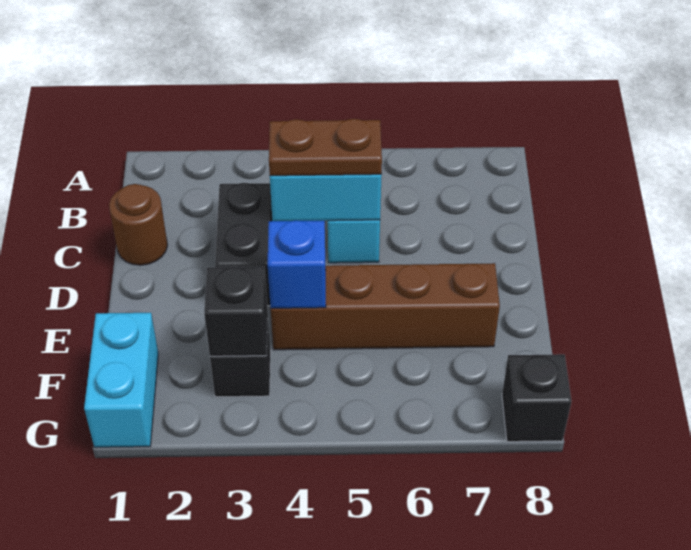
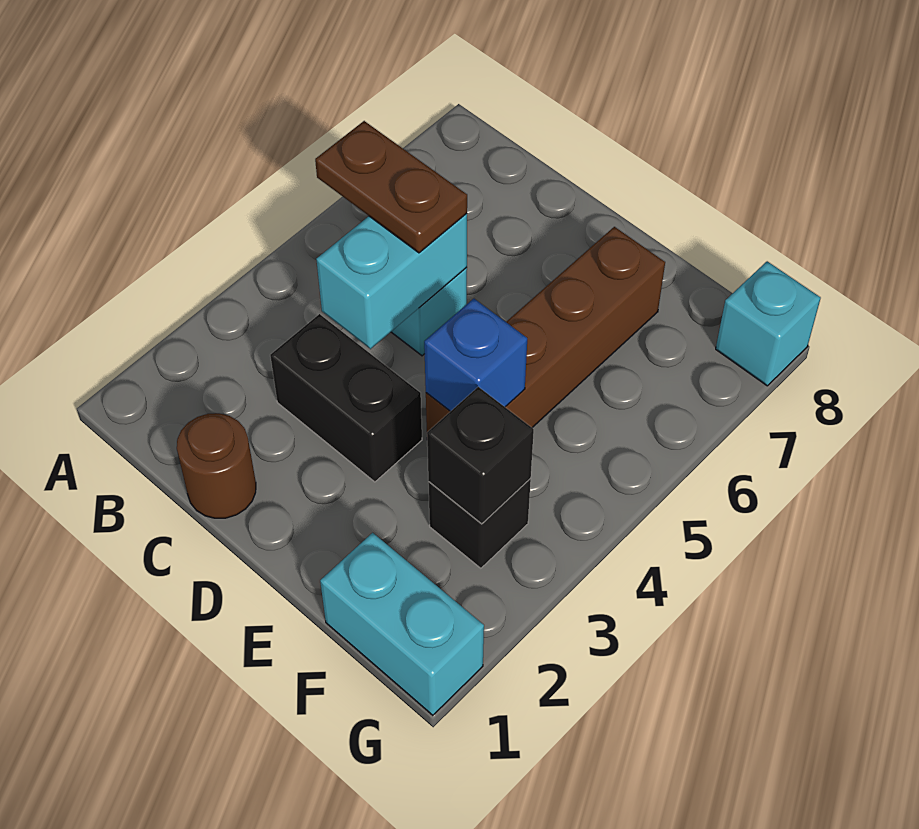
brown 1x2 plate [269,119,382,176] -> brown 1x2 plate turned to [315,121,467,253]
black 1x1 brick [502,354,571,442] -> cyan 1x1 brick [716,261,821,386]

